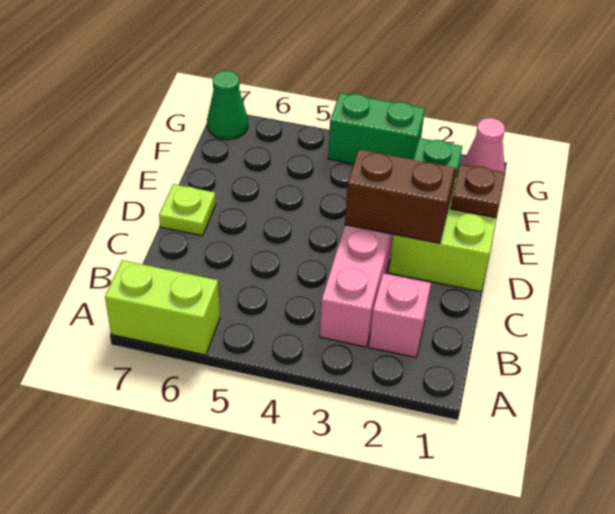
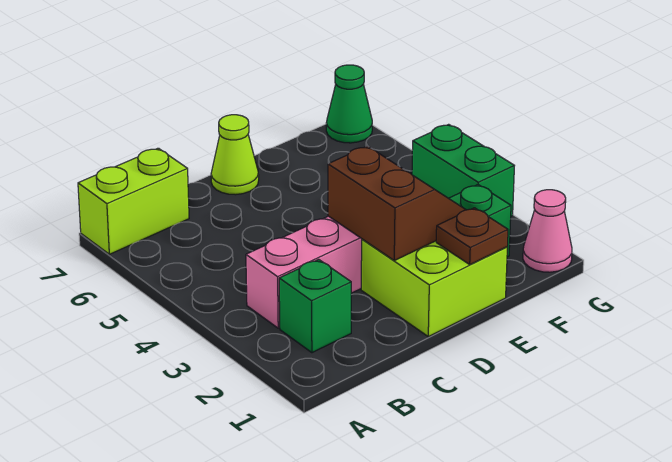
lime 1x2 brick [105,260,220,355] -> lime 1x2 brick turned to [78,148,189,254]
pink 1x1 brick [369,273,431,357] -> green 1x1 brick [279,259,351,353]
lime 1x1 plate [159,184,216,236] -> lime 1x1 cone [211,115,259,195]

